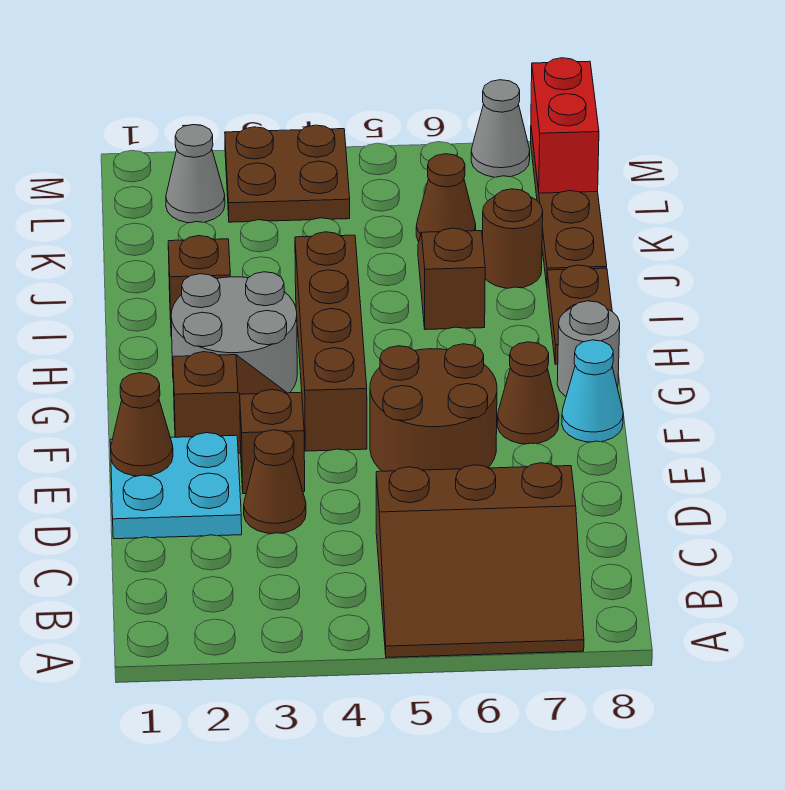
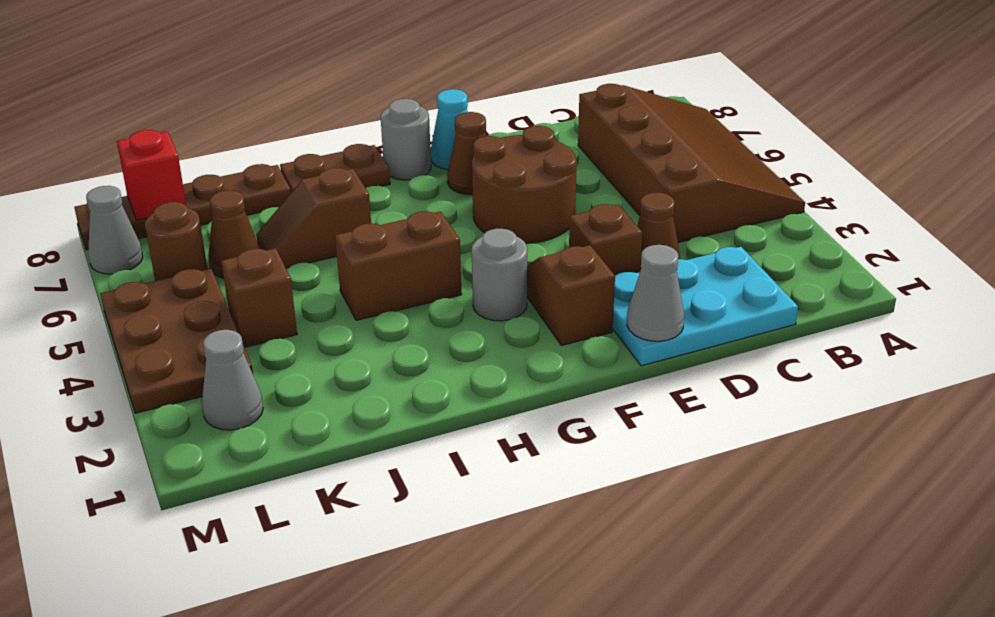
brown 3x3 slope [376,463,584,658] -> brown 3x4 slope [578,84,805,242]
cyan 2x2 plate [110,433,242,539] -> cyan 2x3 plate [613,247,798,366]
brown 1x1 cone [111,373,173,476] -> grey 1x1 cone [627,245,684,341]
brown 1x4 brick [295,232,367,451] -> brown 1x2 brick [335,211,462,320]
grey 2x2 round brick [171,272,297,393] -> grey 1x1 round brick [472,229,527,321]
brown 1x1 brick [168,236,230,337] -> brown 1x1 brick moved to [221,248,297,347]
brown 1x1 round brick [483,189,543,288] -> brown 1x1 round brick moved to [145,202,207,281]
brown 2x2 plate [225,125,350,222] -> brown 2x3 plate [100,268,253,413]
red 1x2 brick [531,58,599,193] -> red 1x1 brick [117,130,186,220]

